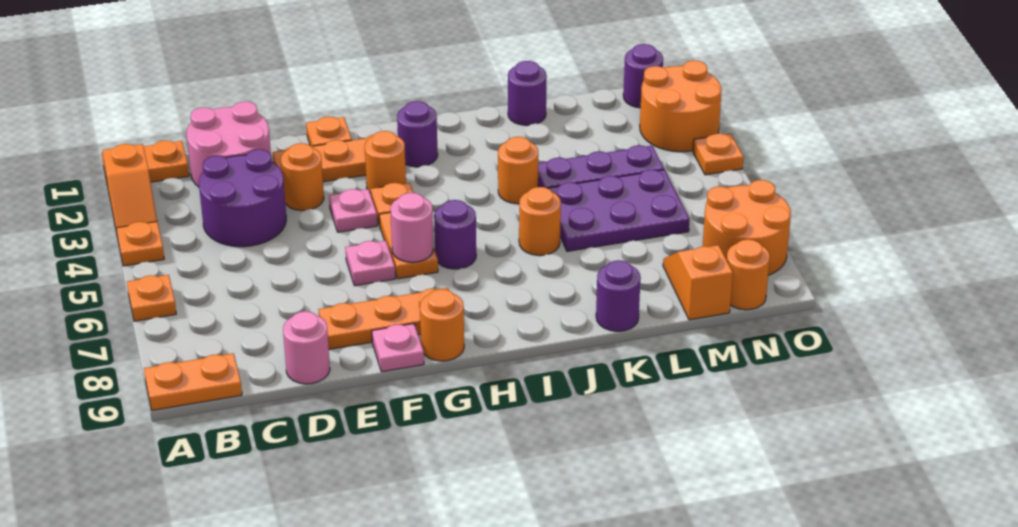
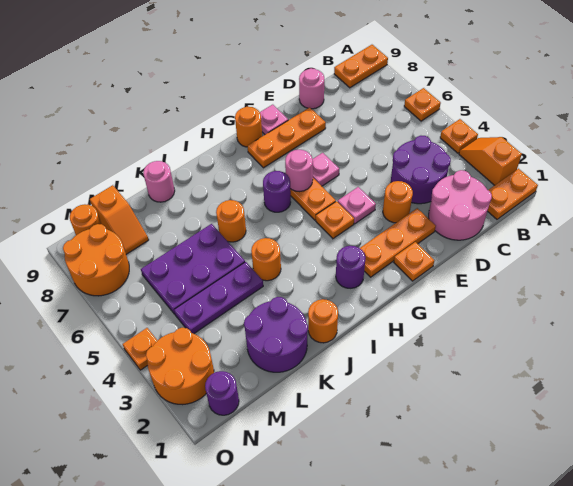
orange 1x1 round brick [365,131,406,193] -> orange 1x1 round brick moved to [308,299,338,343]
purple 1x1 round brick [508,61,547,125] -> purple 2x2 round brick [244,297,308,372]
purple 1x1 round brick [596,260,641,331] -> pink 1x1 round brick [143,161,175,202]

